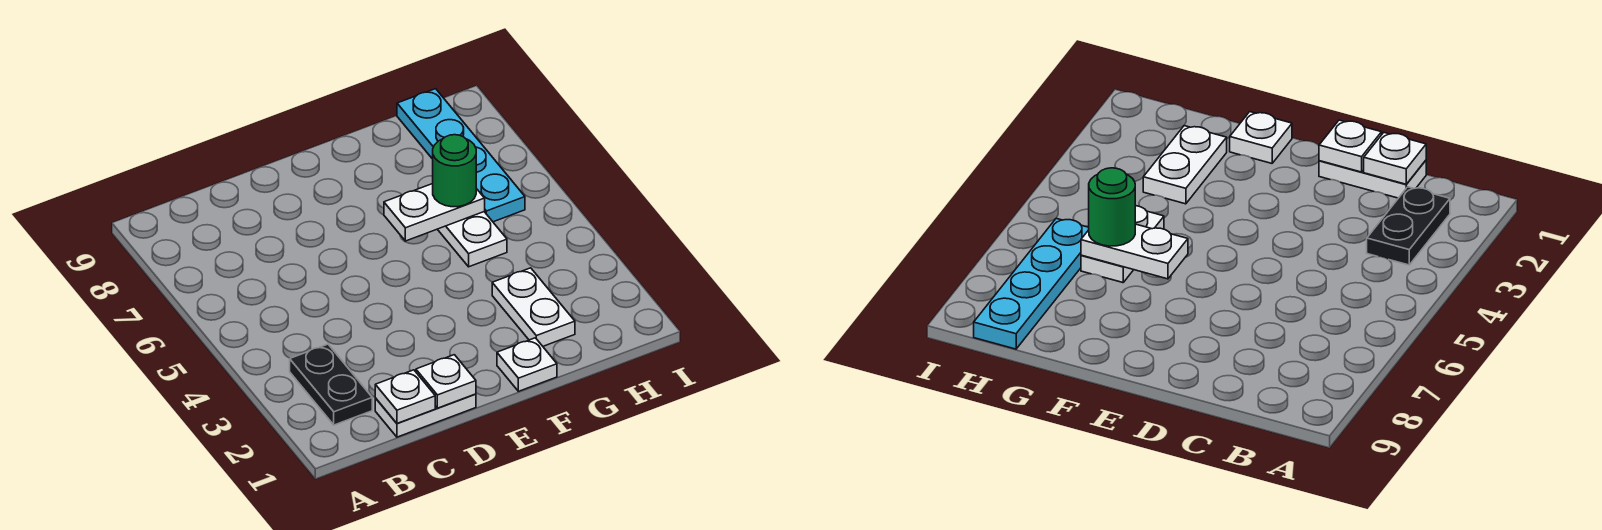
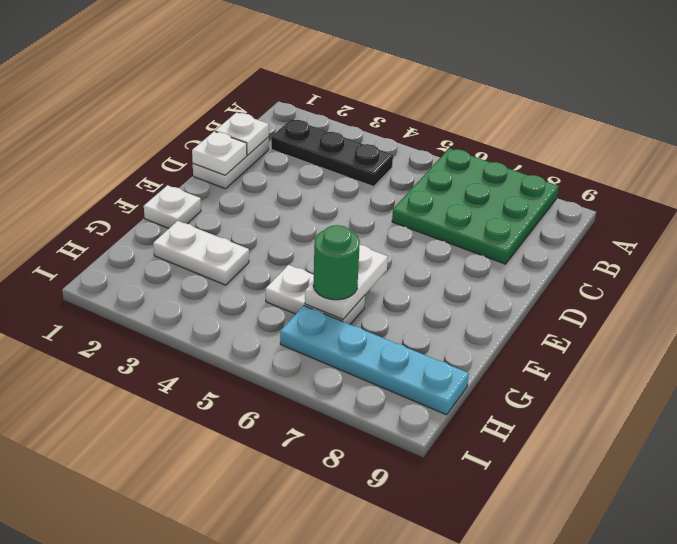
none -> green 3x3 plate [392,148,559,264]
black 1x2 plate [290,344,372,425] -> black 1x3 plate [271,119,393,187]

